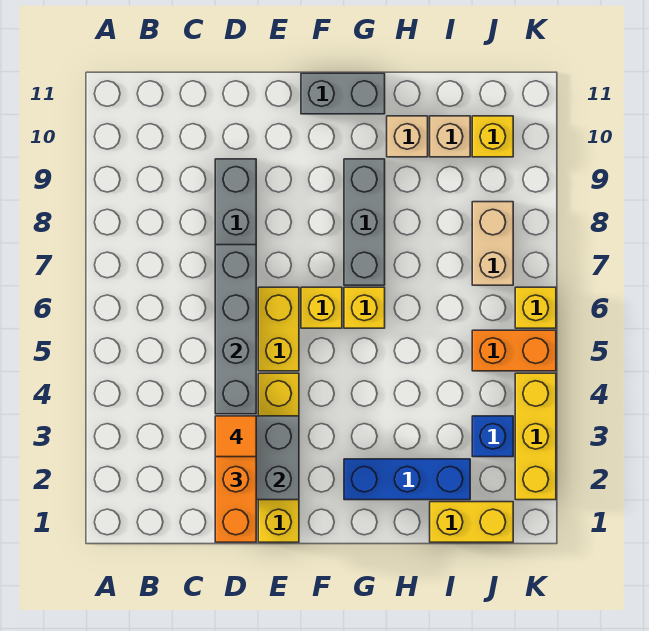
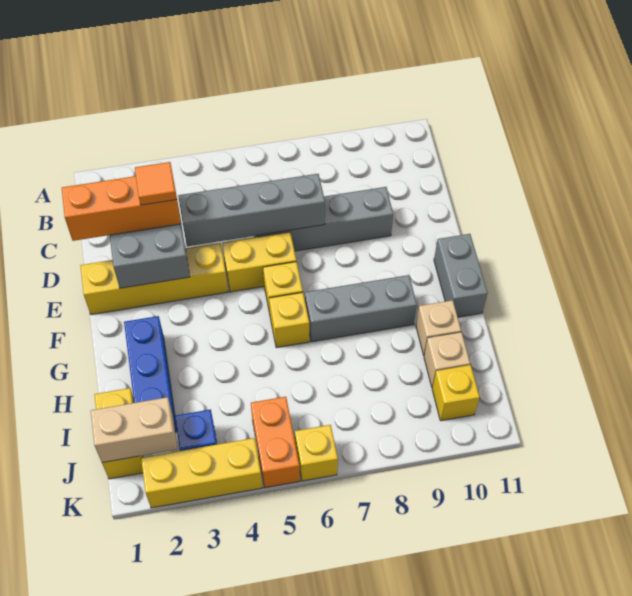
tan 1x2 brick [472,202,513,285] -> tan 1x2 brick moved to [91,397,177,463]

